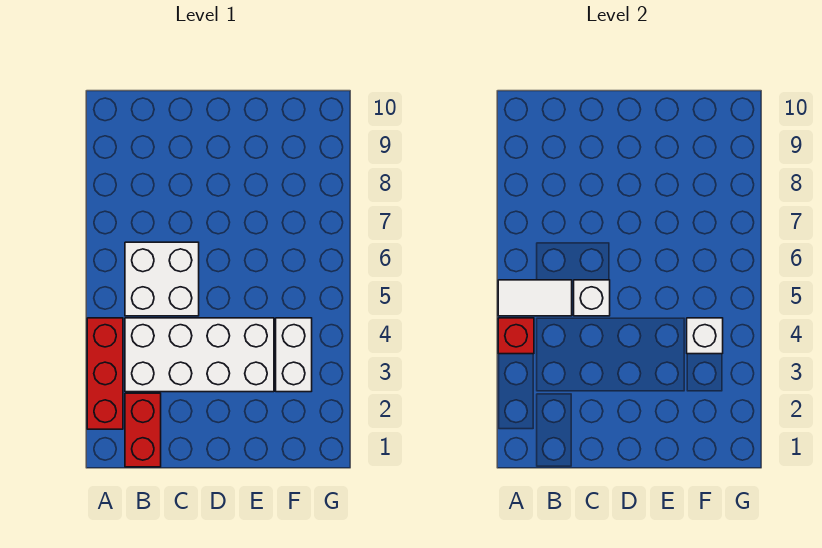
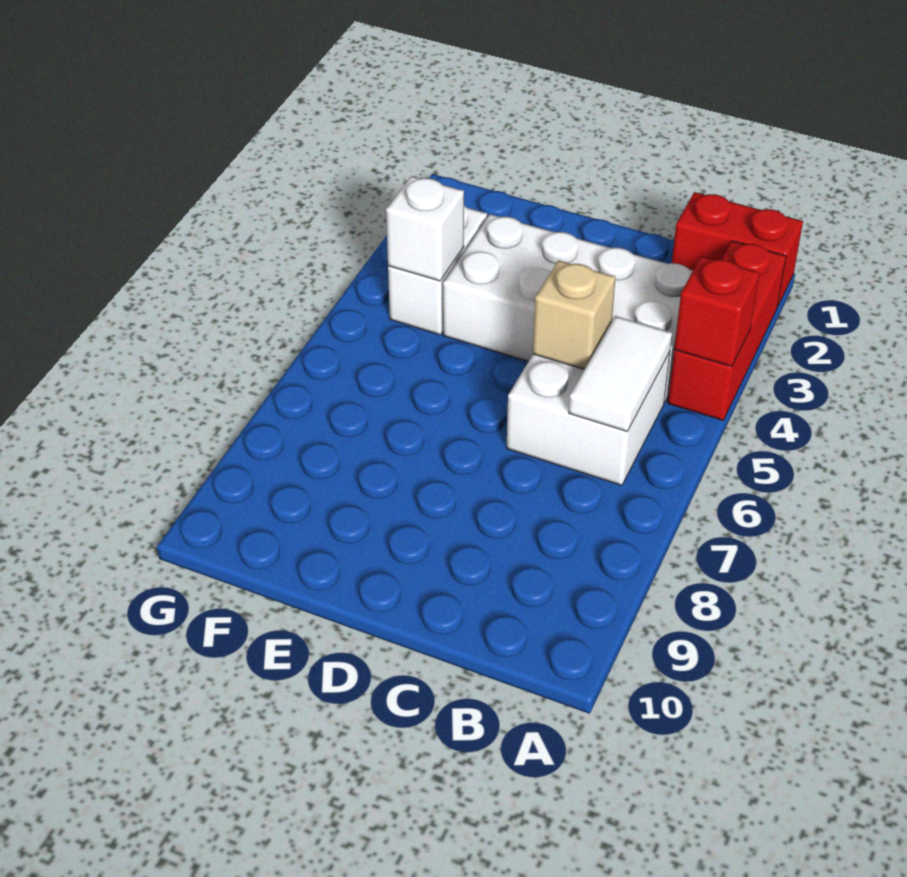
white 1x2 tile [498,280,572,316] -> white 1x2 tile turned to [569,316,672,432]
red 1x2 brick [125,393,161,467] -> red 1x2 brick turned to [672,192,803,307]
white 1x1 brick [574,280,610,316] -> tan 1x1 brick [533,260,616,370]

